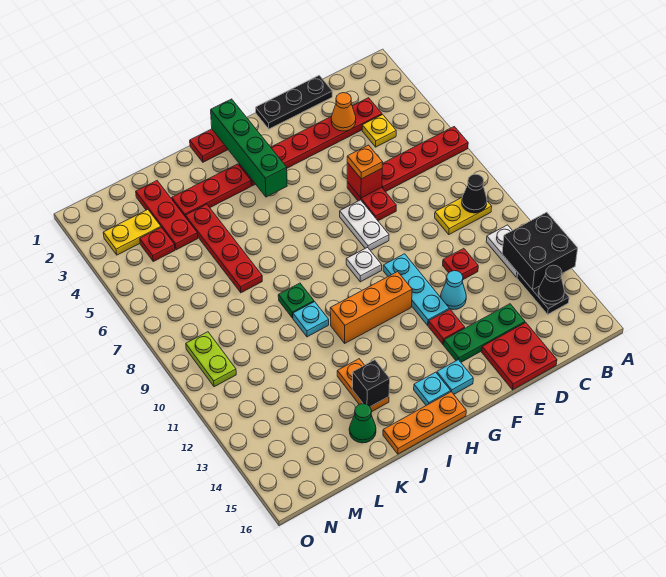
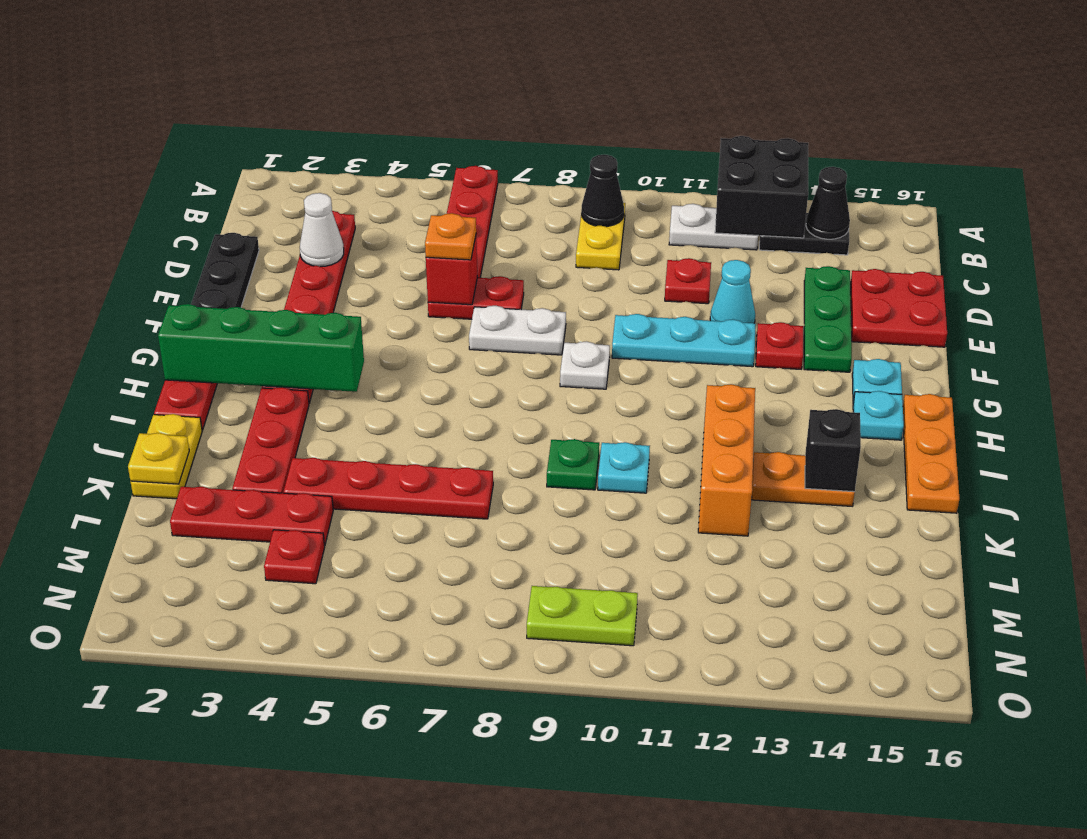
yellow 1x1 plate [362,115,396,147] -> yellow 1x1 plate moved to [128,433,189,484]
orange 1x1 cone [331,93,356,131] -> white 1x1 cone [300,193,344,267]
orange 1x3 brick [330,272,412,343] -> orange 1x3 brick moved to [698,384,755,536]
green 1x1 cone [349,404,376,443] -> none
yellow 1x2 plate [103,210,161,255] -> yellow 1x2 plate moved to [131,414,202,499]

